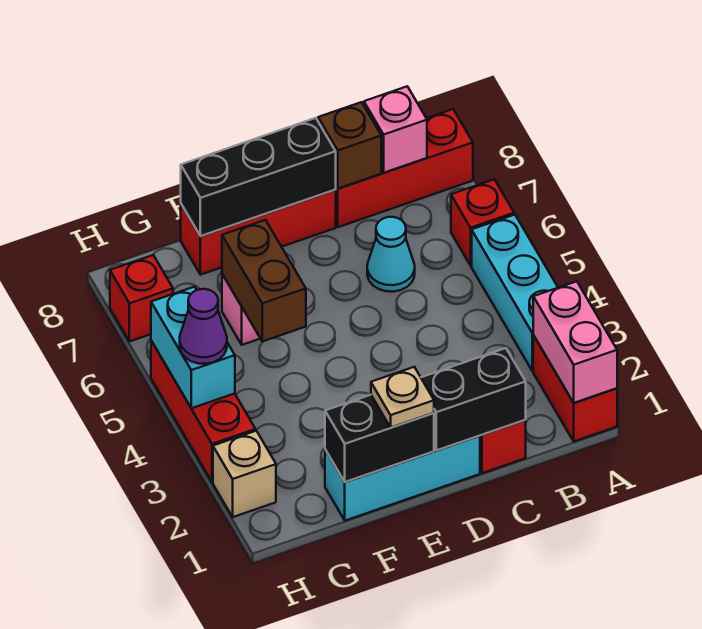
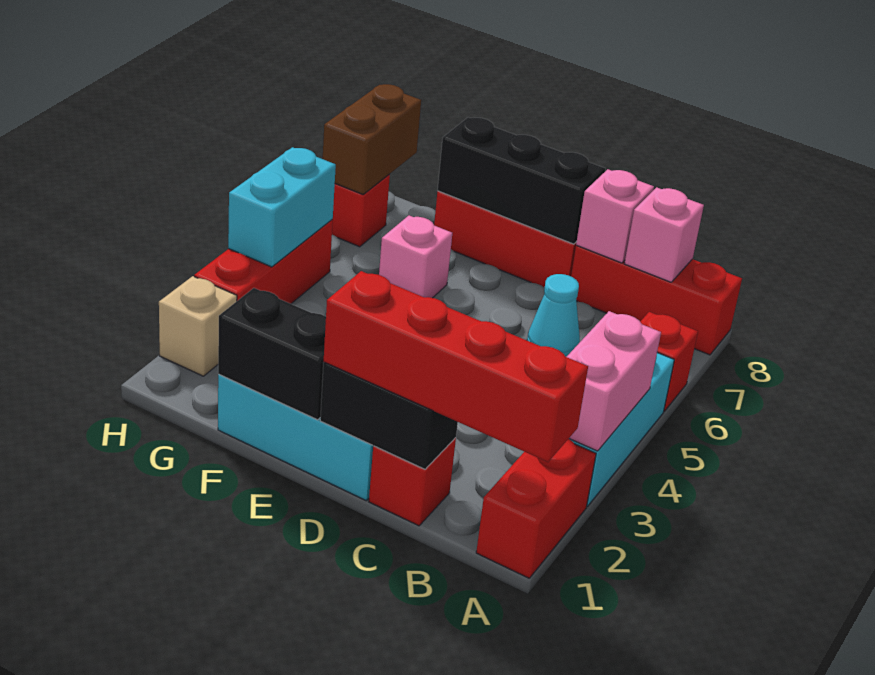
pink 1x2 brick [533,281,617,403] -> pink 1x2 brick moved to [567,311,661,451]
none -> red 1x4 brick [324,271,588,462]
brown 1x1 brick [318,102,381,189] -> pink 1x1 brick [576,169,654,263]
tan 1x1 plate [371,367,434,427] -> none
brown 1x2 brick [222,220,306,341] -> brown 1x2 brick moved to [323,84,421,194]
purple 1x1 cone [180,289,227,364] -> none

